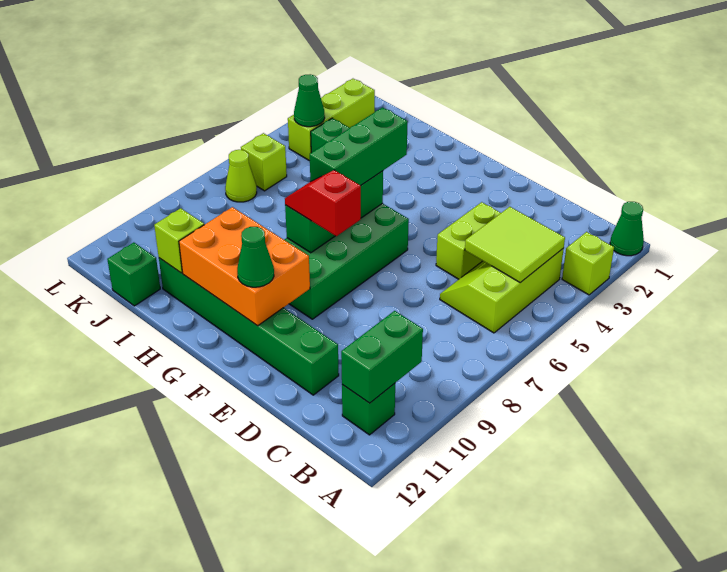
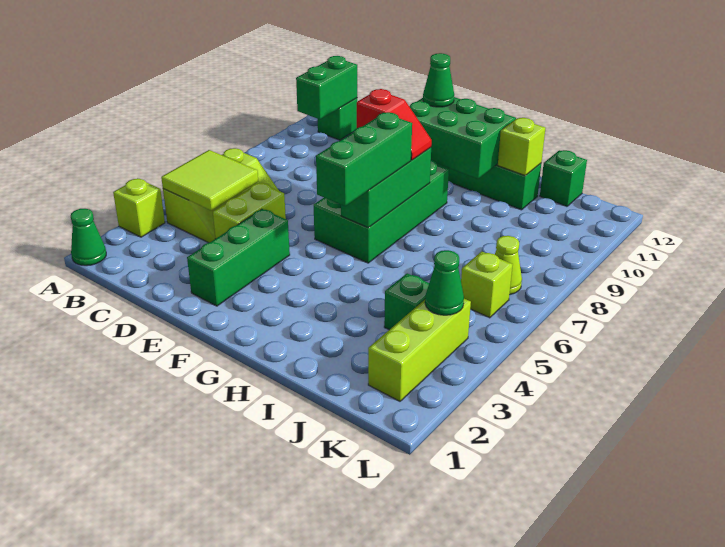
none -> green 1x3 brick [187,209,290,306]
orange 2x3 brick [179,207,310,326] -> green 2x3 brick [409,97,516,179]

